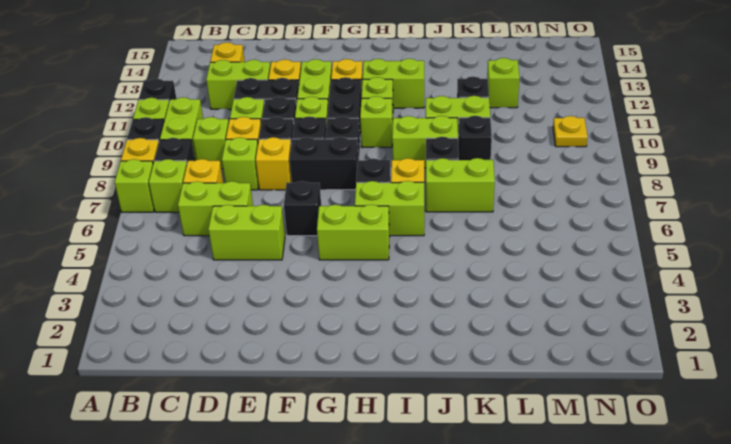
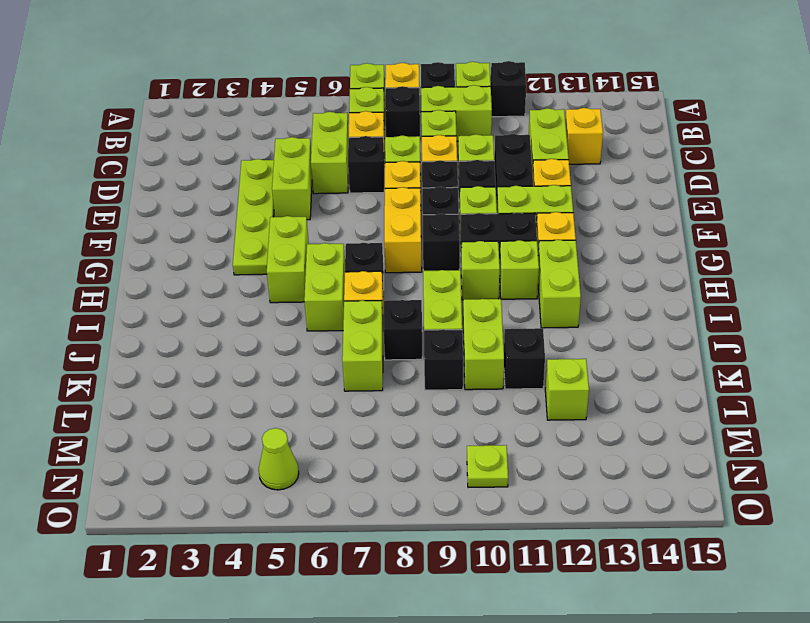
none -> lime 1x4 plate [233,159,274,275]
black 1x1 brick [284,181,321,236] -> black 1x1 brick moved to [348,136,384,193]
black 1x2 brick [290,137,358,190] -> yellow 1x2 brick [384,187,422,273]
none -> lime 1x1 cone [259,428,299,490]
yellow 1x1 plate [553,116,588,147] -> lime 1x1 plate [467,445,508,488]

